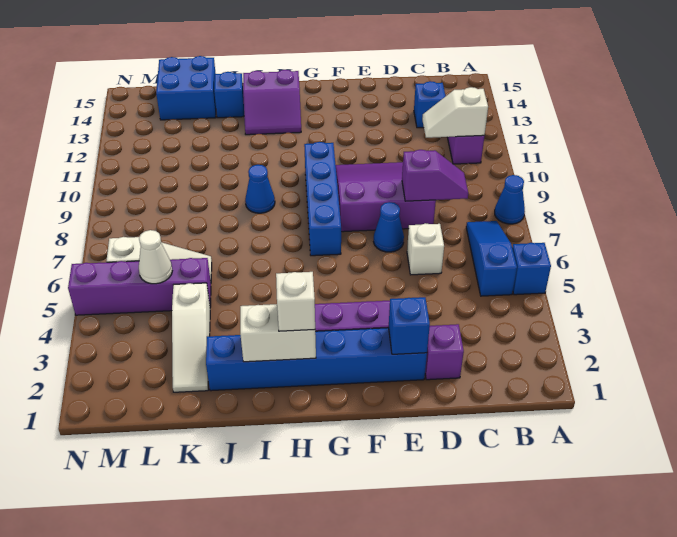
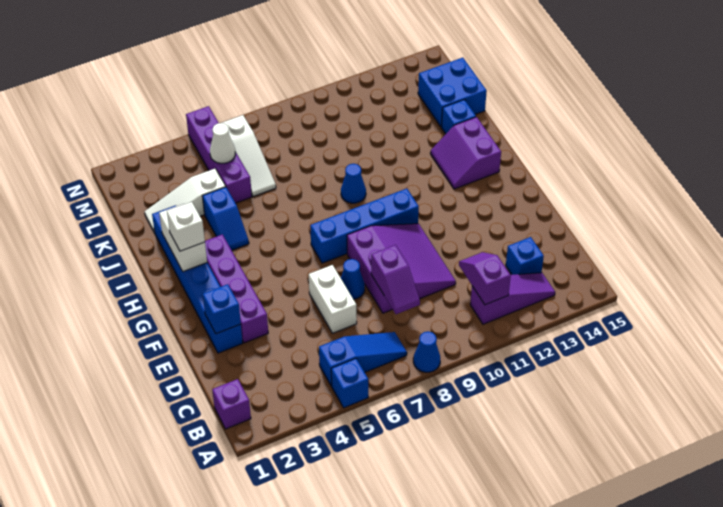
white 1x2 slope [422,87,488,138] -> purple 1x2 slope [459,252,511,305]
purple 1x1 brick [425,324,464,380] -> purple 1x1 brick moved to [212,379,251,429]
white 1x1 brick [407,223,444,275] -> white 1x2 brick [309,265,357,333]
none -> blue 1x2 slope [202,187,249,250]

